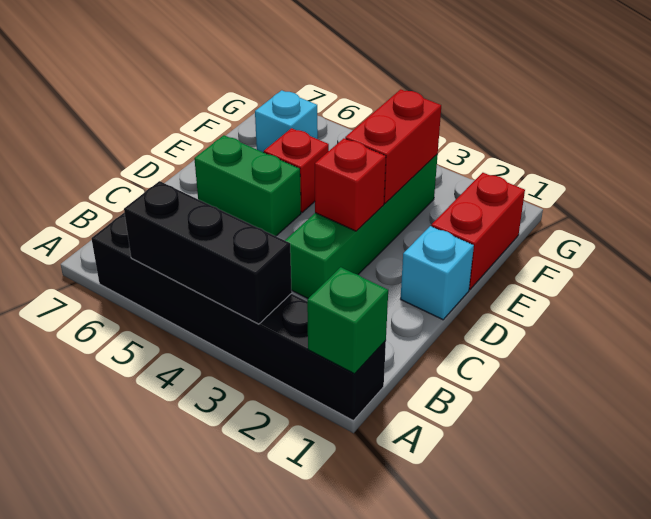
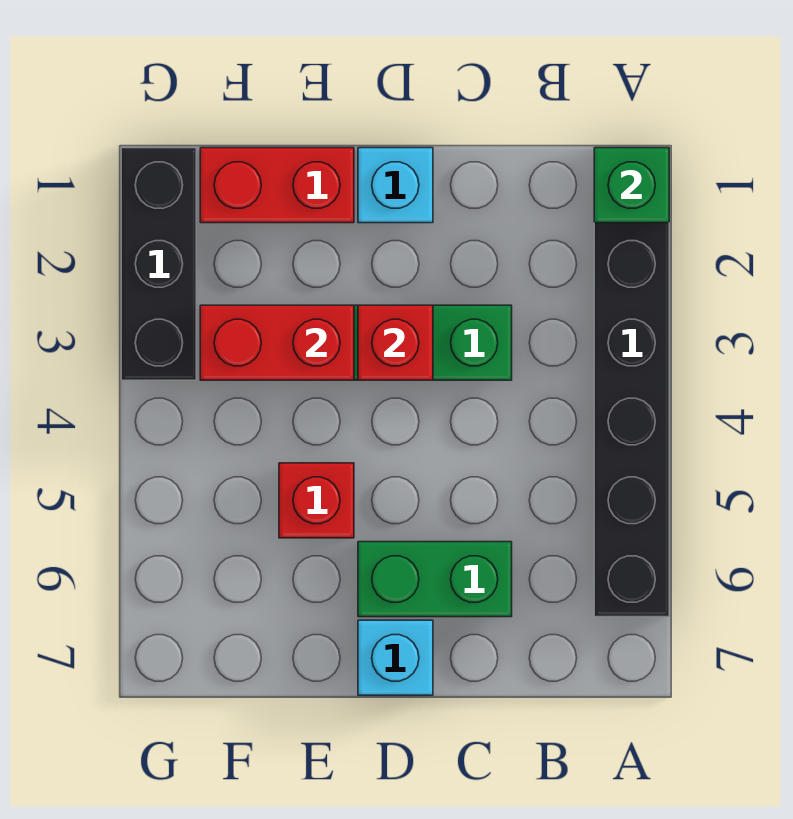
black 1x3 brick [124,181,292,324] -> black 1x3 brick moved to [121,148,196,380]
green 1x2 brick [194,135,301,236] -> green 1x2 brick turned to [358,542,512,617]
cyan 1x1 brick [255,90,318,152] -> cyan 1x1 brick moved to [358,620,433,695]

